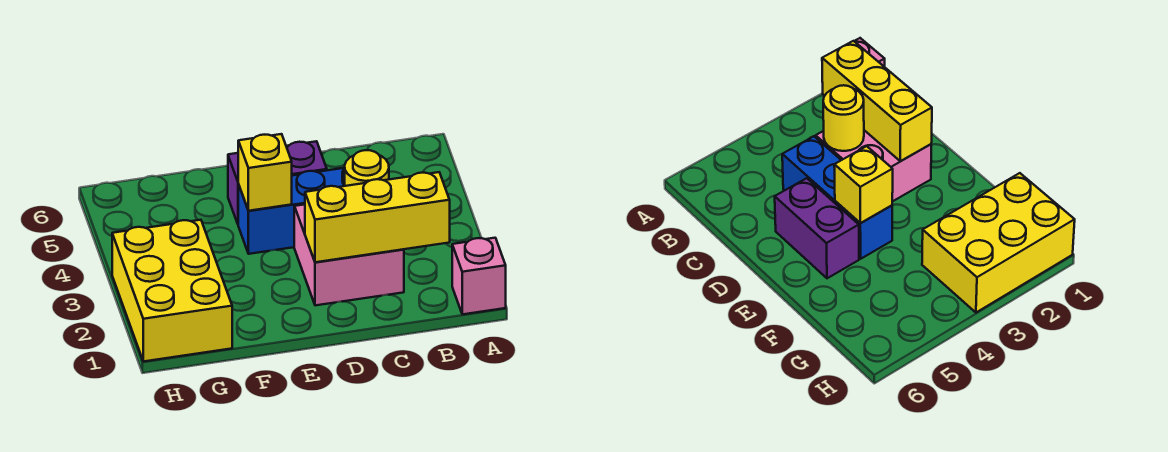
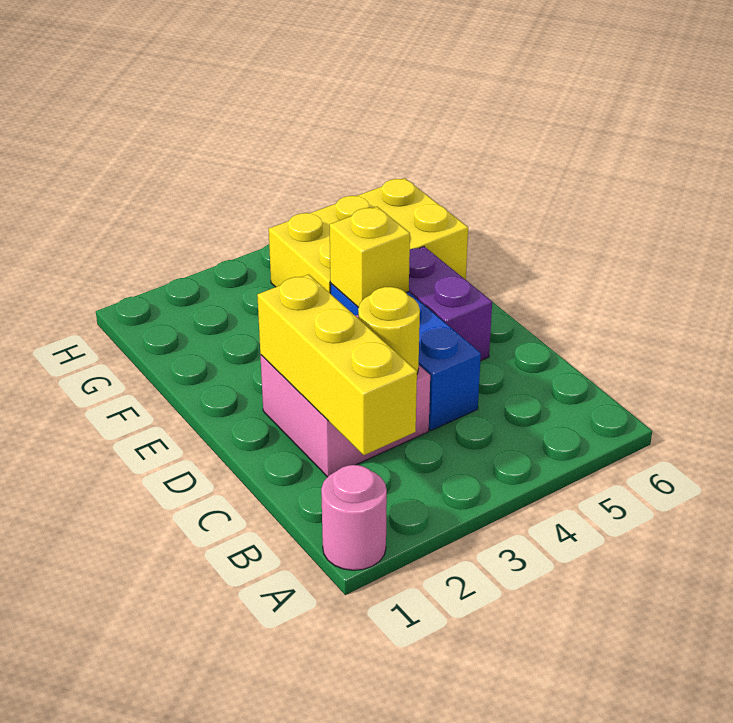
pink 1x1 brick [452,238,506,314] -> pink 1x1 round brick [321,465,387,570]
yellow 2x3 brick [112,220,232,361] -> yellow 2x3 brick moved to [269,178,468,294]

